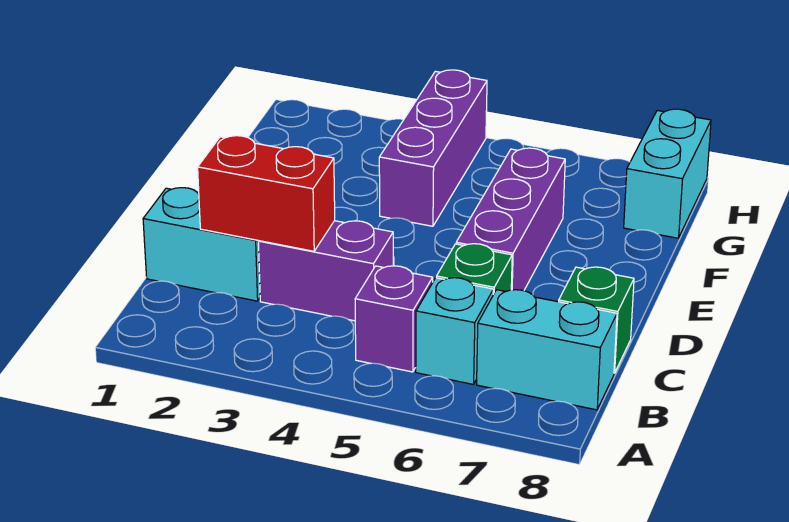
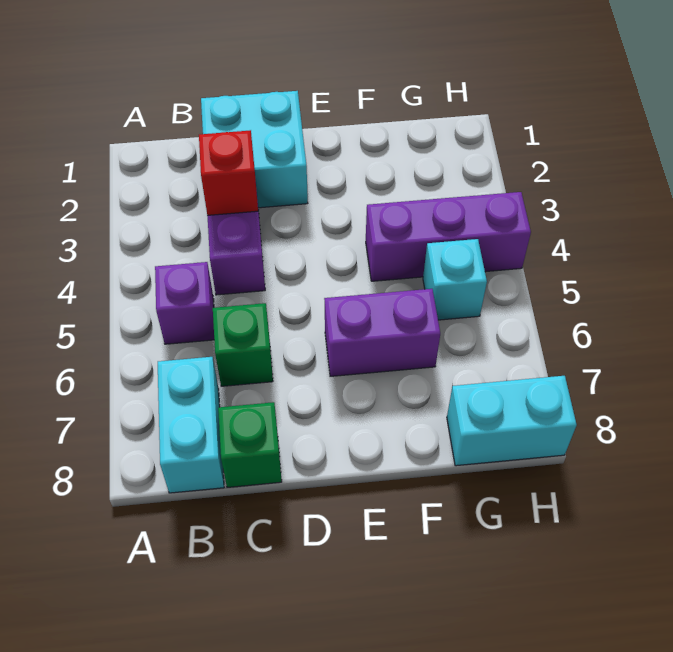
cyan 1x1 brick [416,278,493,384] -> cyan 1x1 brick moved to [423,239,487,320]
cyan 1x2 brick [143,188,260,301] -> cyan 2x2 brick [201,91,308,208]
red 1x2 brick [198,136,335,251] -> red 1x1 brick [199,130,258,215]
purple 1x3 brick [456,148,565,291] -> purple 1x2 brick [324,289,440,376]

